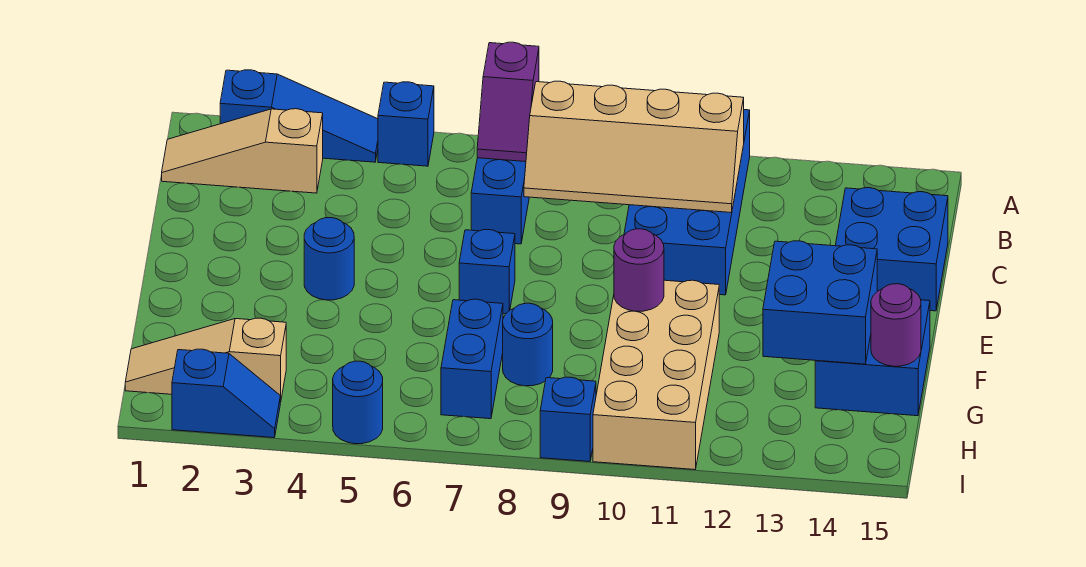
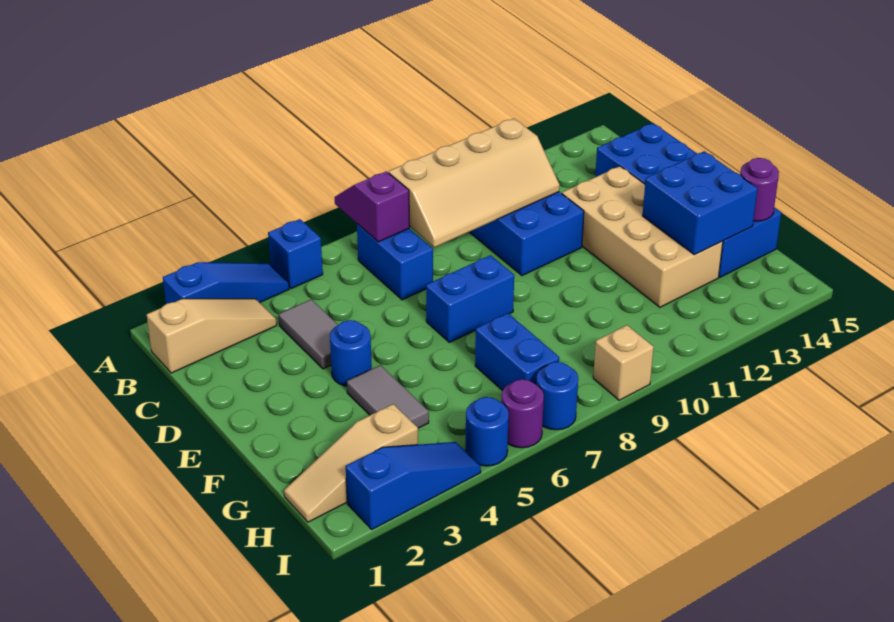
purple 1x2 slope [477,42,539,162] -> purple 1x2 slope turned to [335,171,410,242]
tan 1x3 slope [162,109,323,193] -> tan 1x3 slope turned to [147,299,277,373]
none -> grey 1x2 tile [278,299,338,369]
blue 1x1 brick [459,230,515,314] -> blue 1x2 brick [426,255,514,342]
none -> grey 1x2 tile [347,365,429,428]
tan 2x4 brick [593,280,719,470] -> tan 2x4 brick moved to [562,166,723,307]
purple 1x1 round brick [614,229,664,311] -> purple 1x1 round brick moved to [501,379,544,448]
blue 1x1 round brick [503,303,553,386] -> blue 1x1 round brick moved to [536,362,578,430]
blue 1x2 slope [172,349,280,438] -> blue 1x3 slope [346,442,481,529]
blue 1x1 brick [540,377,596,462] -> tan 1x1 brick [593,325,654,400]

